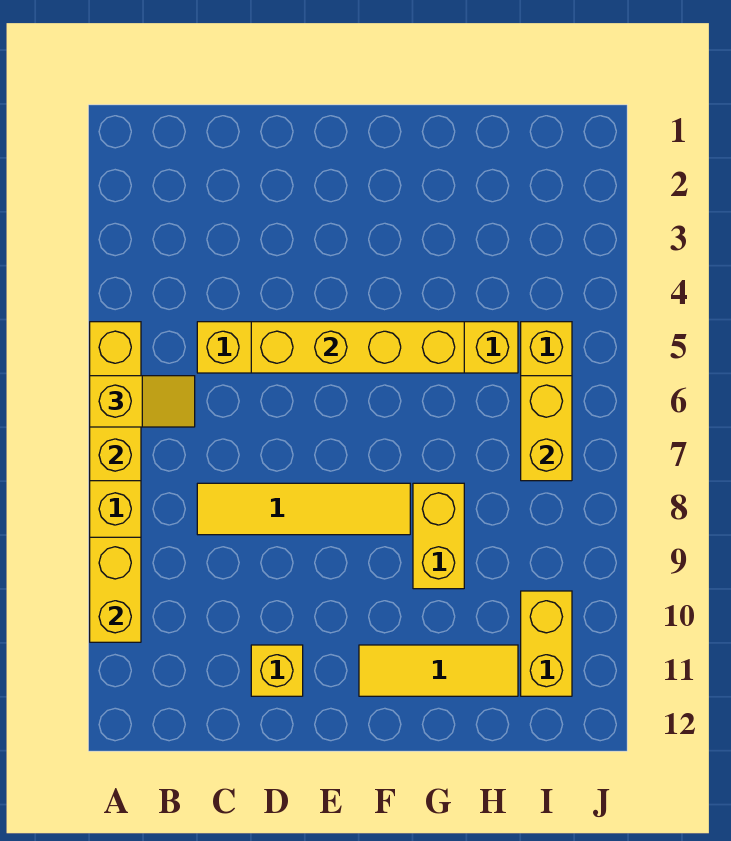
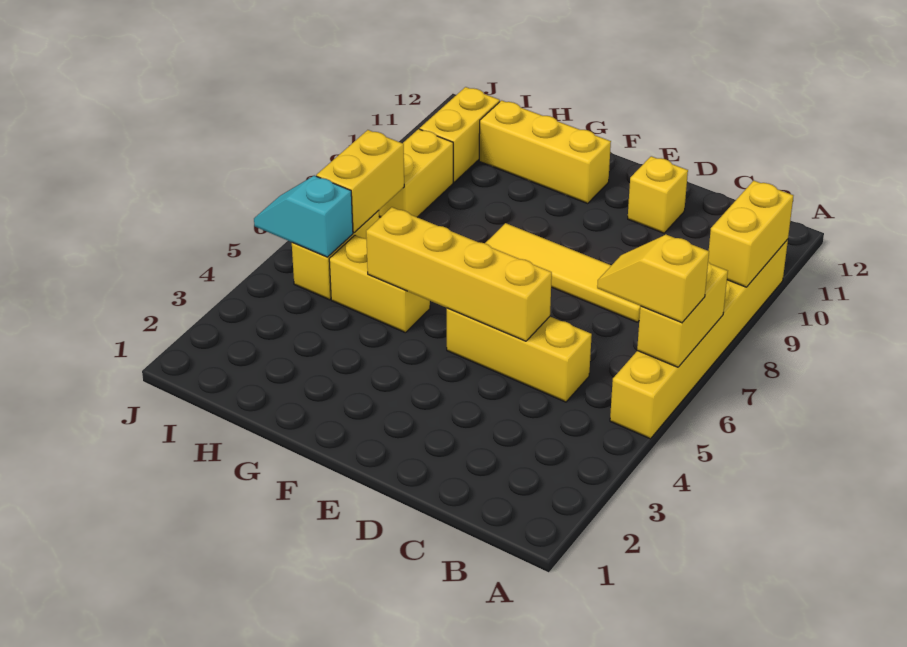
yellow 1x3 tile [359,645,518,696] -> yellow 1x3 brick [479,100,611,203]
yellow 1x2 brick [413,483,464,589] -> yellow 1x2 brick moved to [379,129,453,217]
none -> cyan 1x2 slope [254,176,353,257]

